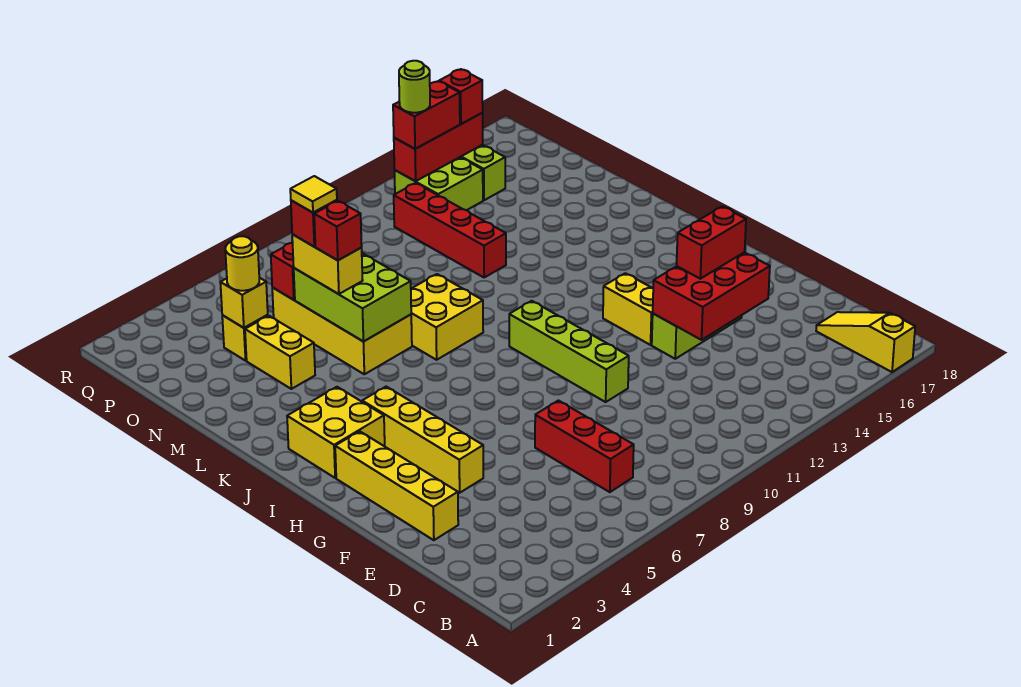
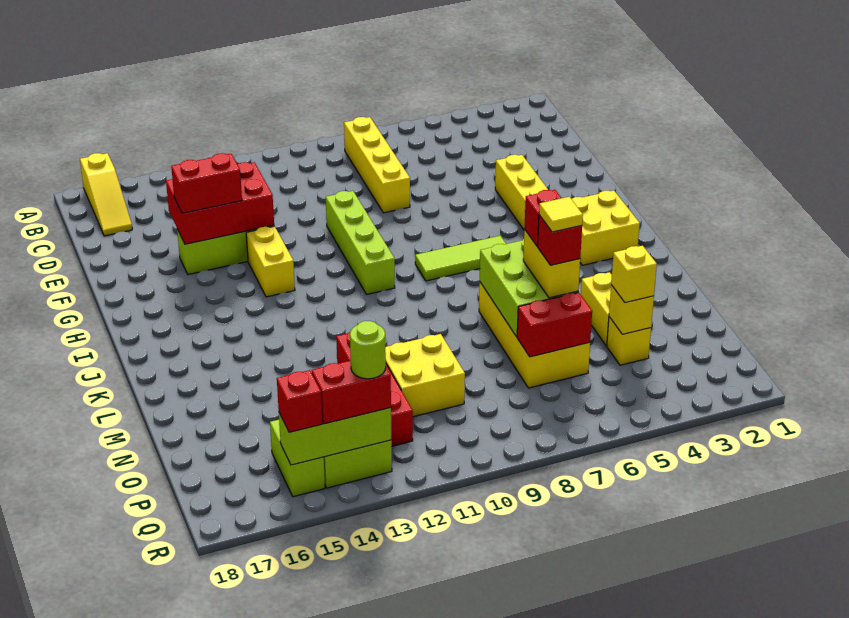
red 1x3 brick [535,401,634,492] -> none
yellow 1x4 brick [335,431,458,540] -> yellow 1x4 brick moved to [344,117,410,213]
none -> lime 1x3 tile [415,236,506,281]
yellow 2x2 brick [411,274,483,360] -> yellow 2x2 brick moved to [385,334,465,417]
yellow 1x1 round brick [225,236,259,291] -> yellow 1x1 brick [611,246,657,303]
red 1x3 brick [394,113,483,181] -> lime 1x3 brick [279,408,391,465]

